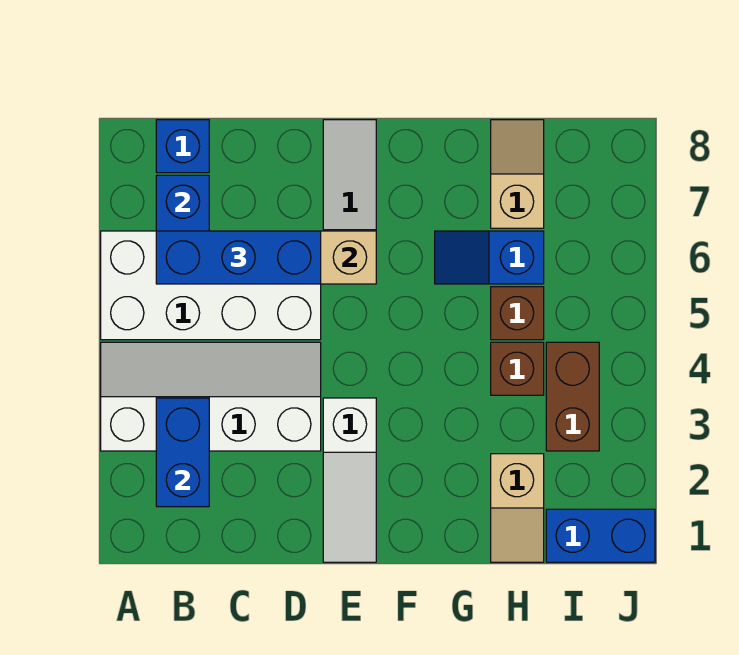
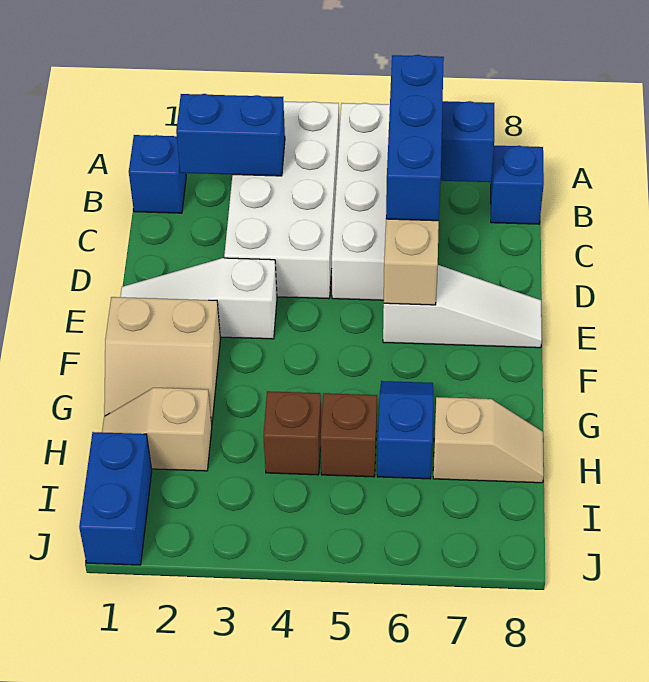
white 2x4 slope [101,342,321,451] -> white 2x4 brick [224,101,339,299]
none -> blue 1x1 brick [129,135,186,213]
none -> tan 2x2 slope [104,297,220,424]
brown 1x2 brick [546,342,599,451] -> none

